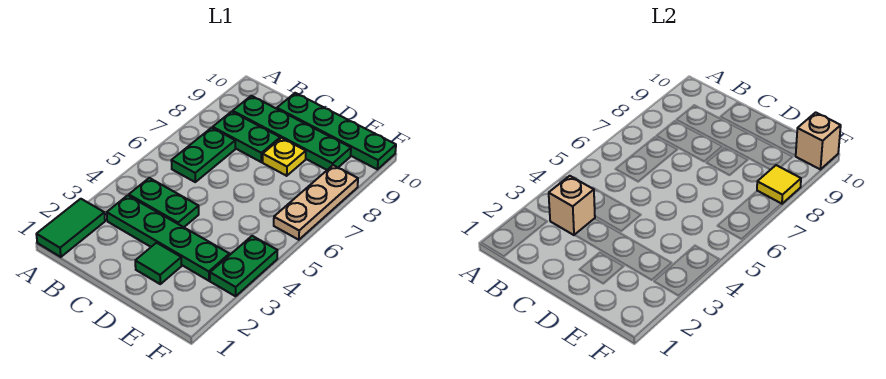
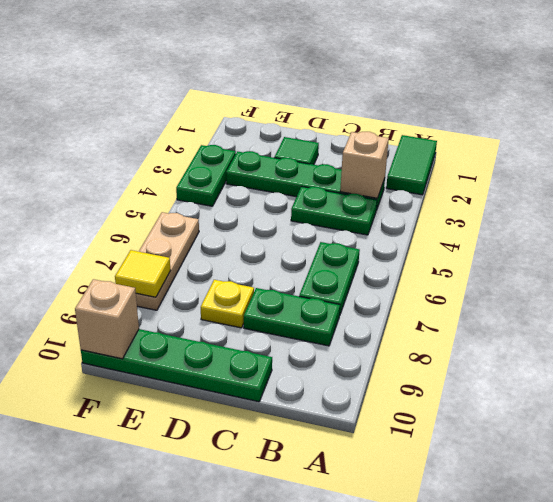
green 1x4 plate [233,96,351,170] -> none

